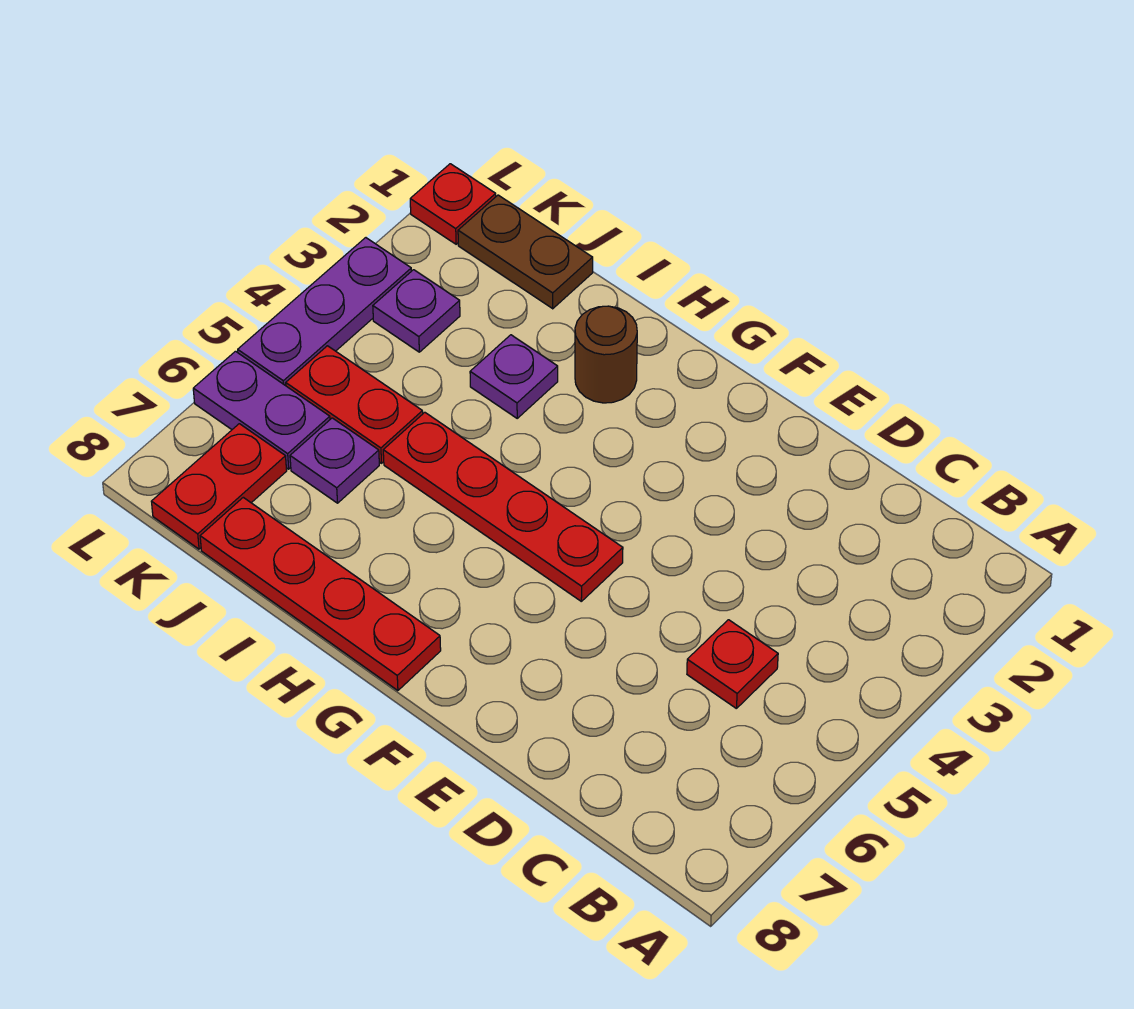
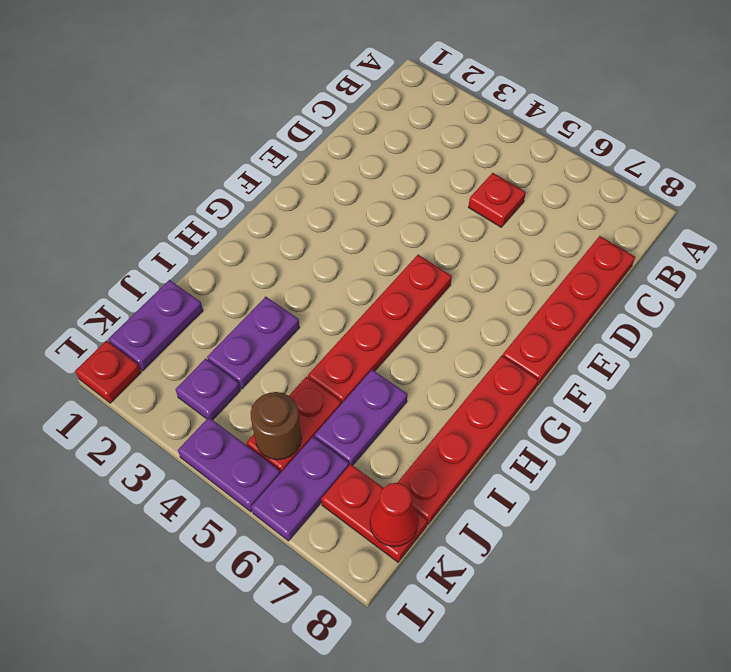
none -> red 1x4 plate [503,236,635,386]
brown 1x1 round brick [575,306,637,403] -> brown 1x1 round brick moved to [251,392,302,460]
purple 1x1 plate [470,335,558,418] -> purple 1x2 plate [207,297,300,389]
brown 1x2 plate [458,195,593,309] -> purple 1x2 plate [108,280,203,371]
purple 1x1 plate [290,418,379,503] -> purple 1x2 plate [314,370,407,465]
none -> red 1x1 cone [370,483,418,547]
purple 1x3 plate [238,238,411,386] -> purple 1x2 plate [178,417,280,512]

